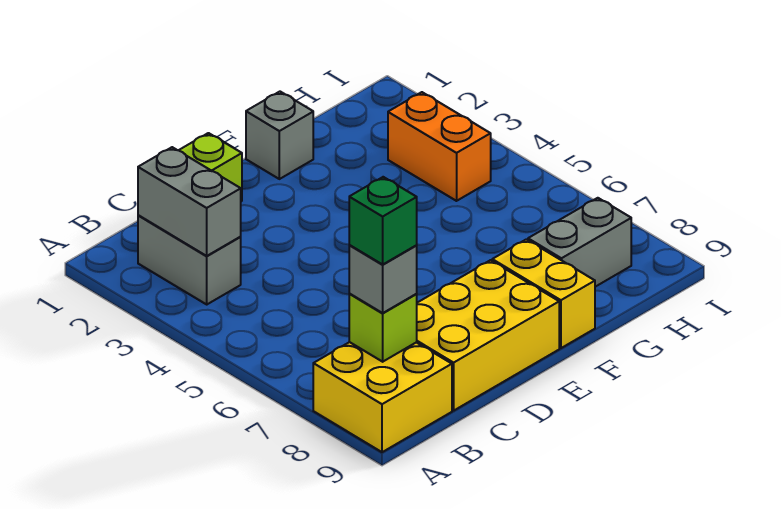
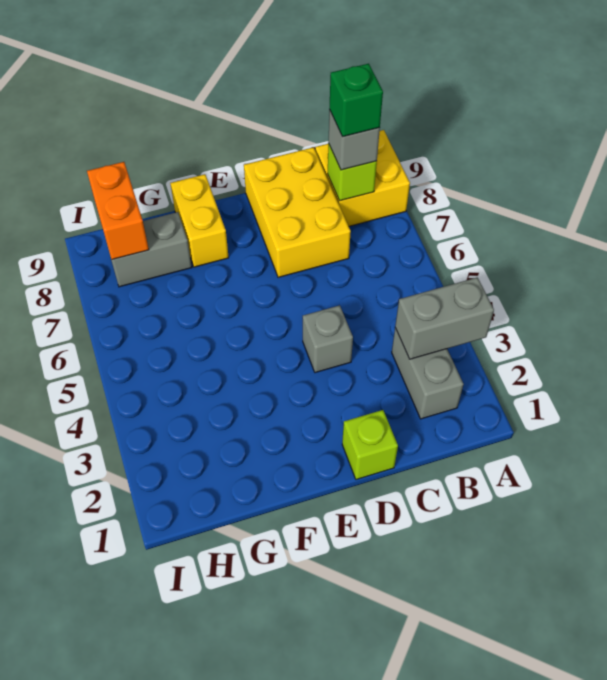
grey 1x2 brick [138,147,241,256] -> grey 1x2 brick turned to [395,277,494,359]
yellow 2x3 brick [417,260,559,411] -> yellow 2x3 brick turned to [244,147,351,277]
grey 1x1 brick [246,92,313,179] -> grey 1x1 brick moved to [303,305,353,373]
orange 1x2 brick [388,92,491,201] -> orange 1x2 brick moved to [87,162,149,259]

